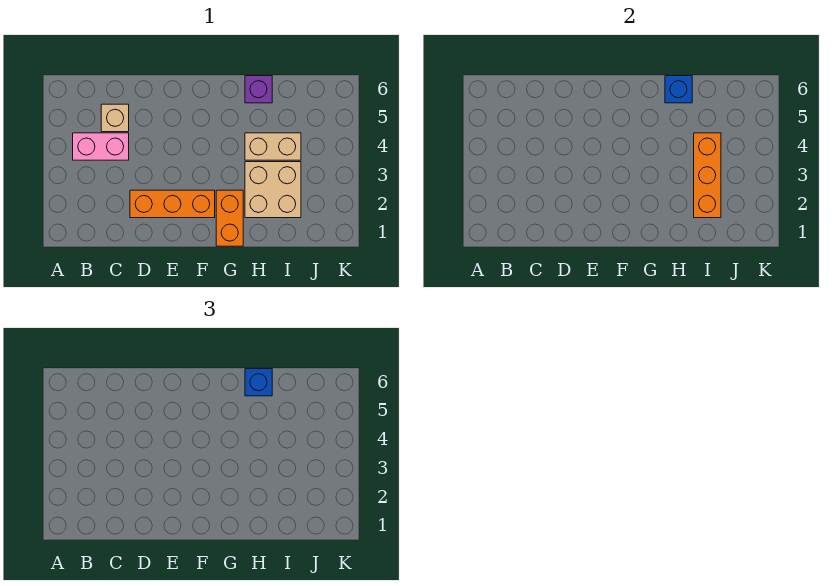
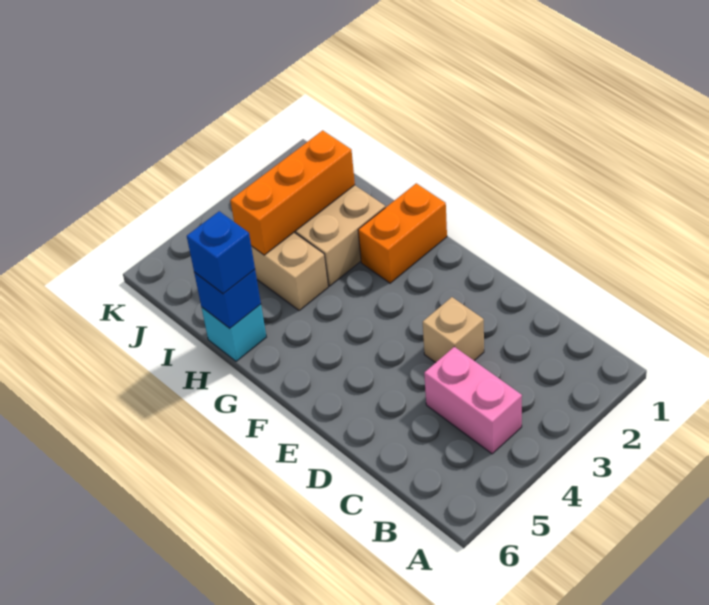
tan 1x1 brick [101,104,129,132] -> tan 1x1 brick moved to [423,297,484,363]
orange 1x3 brick [130,190,215,218] -> none
purple 1x1 brick [245,76,272,103] -> cyan 1x1 brick [201,304,266,361]

